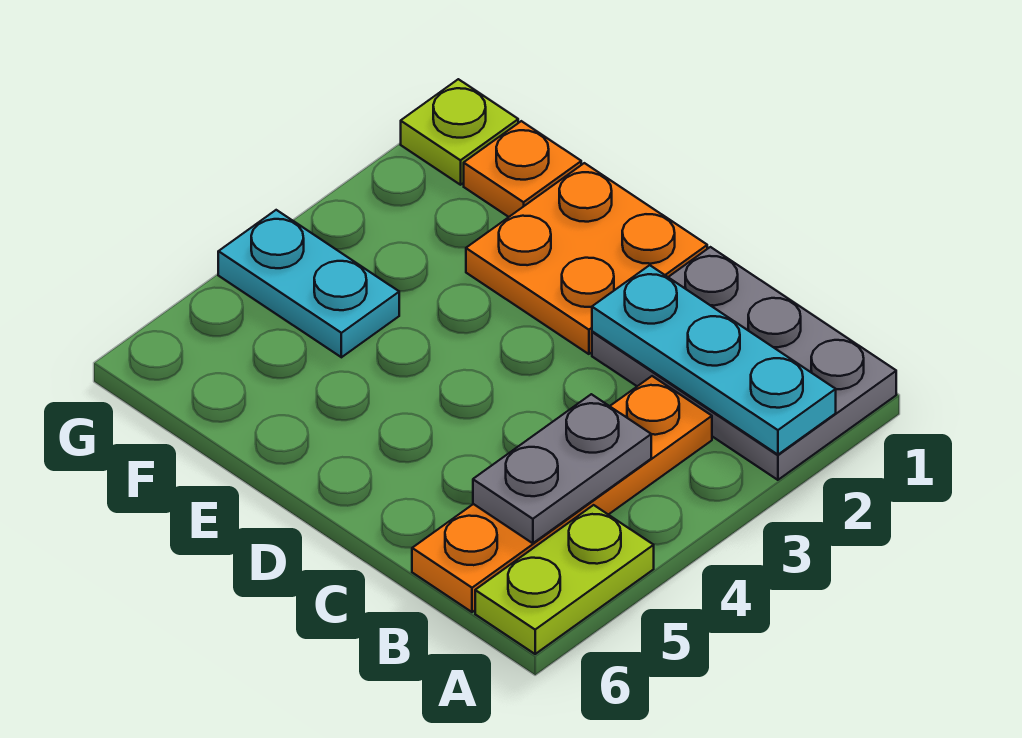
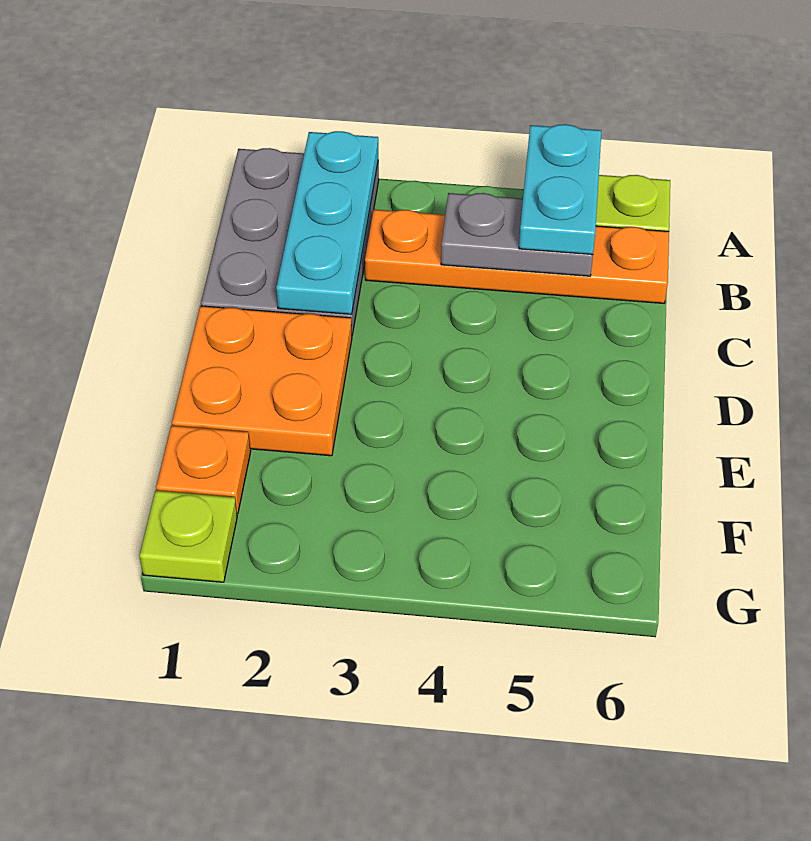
cyan 1x2 plate [218,210,399,357] -> cyan 1x2 plate moved to [519,124,601,255]

